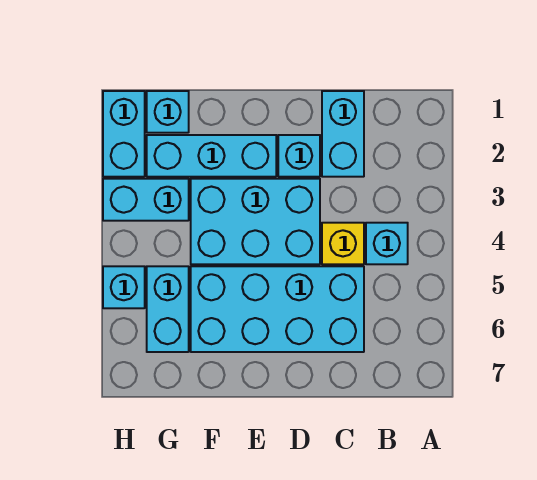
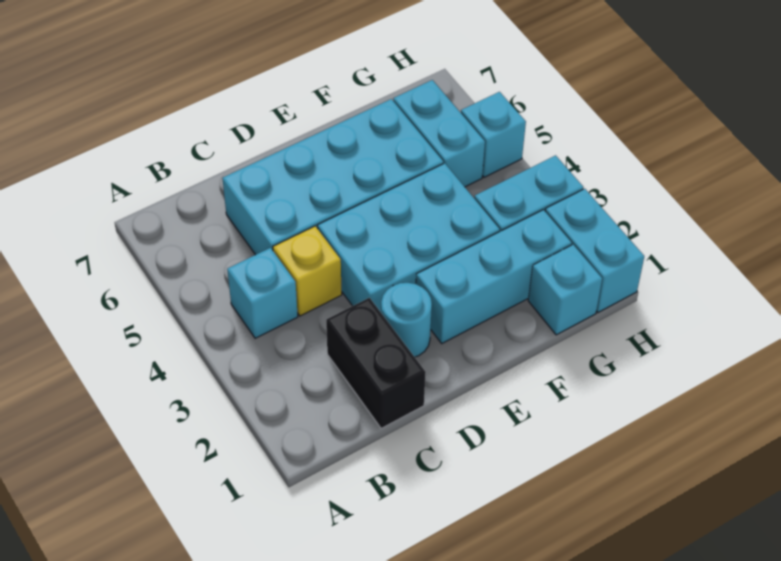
cyan 1x2 brick [322,91,364,177] -> black 1x2 brick [326,298,426,428]
cyan 1x1 brick [278,135,320,177] -> cyan 1x1 round brick [381,283,432,357]

